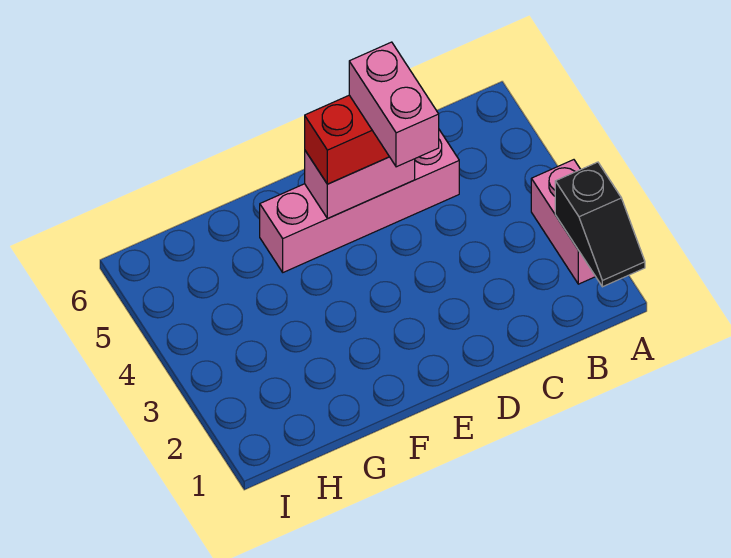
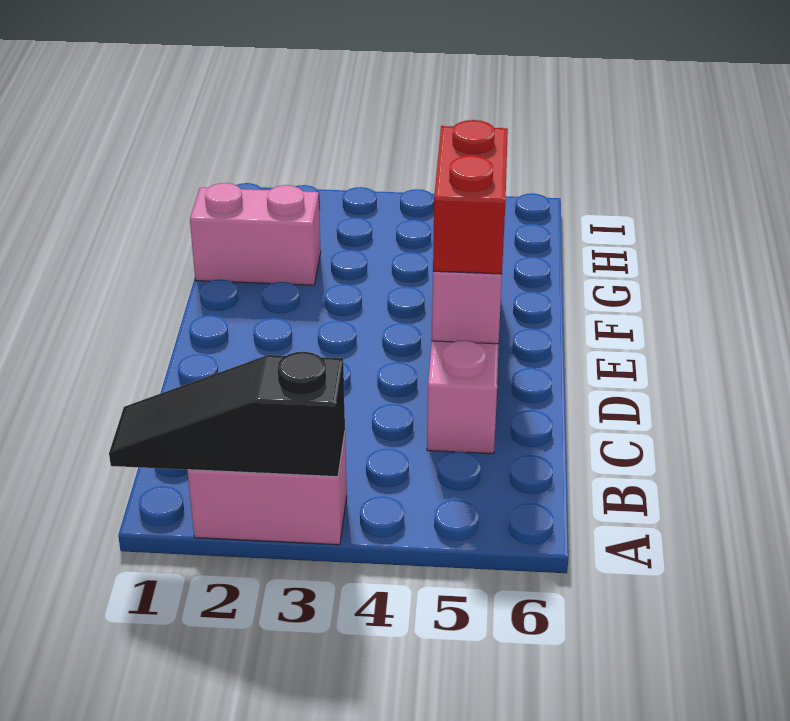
black 1x2 slope [555,162,645,287] -> black 1x3 slope [109,352,345,477]
pink 1x2 brick [349,42,439,167] -> pink 1x2 brick moved to [190,183,321,285]

